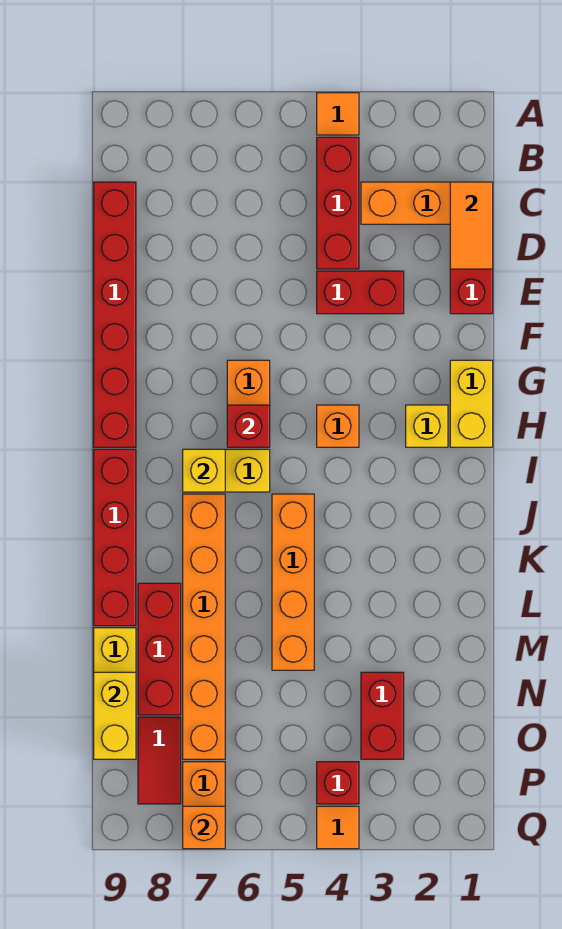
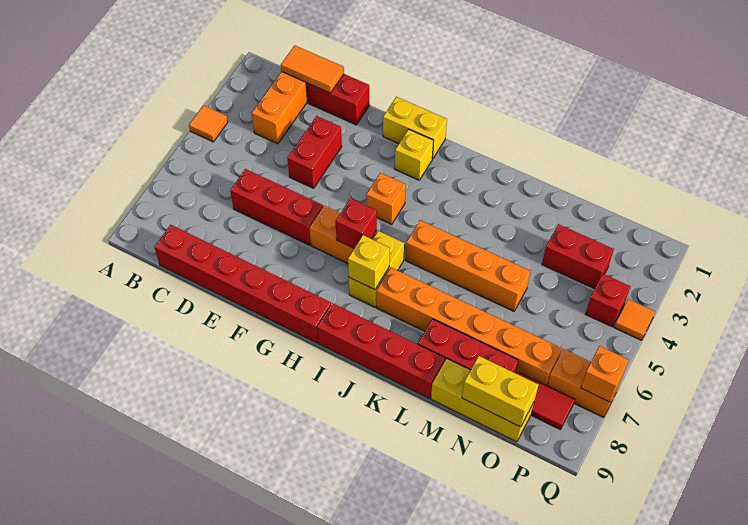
red 1x3 brick [317,137,359,269] -> red 1x3 brick moved to [230,169,323,245]

